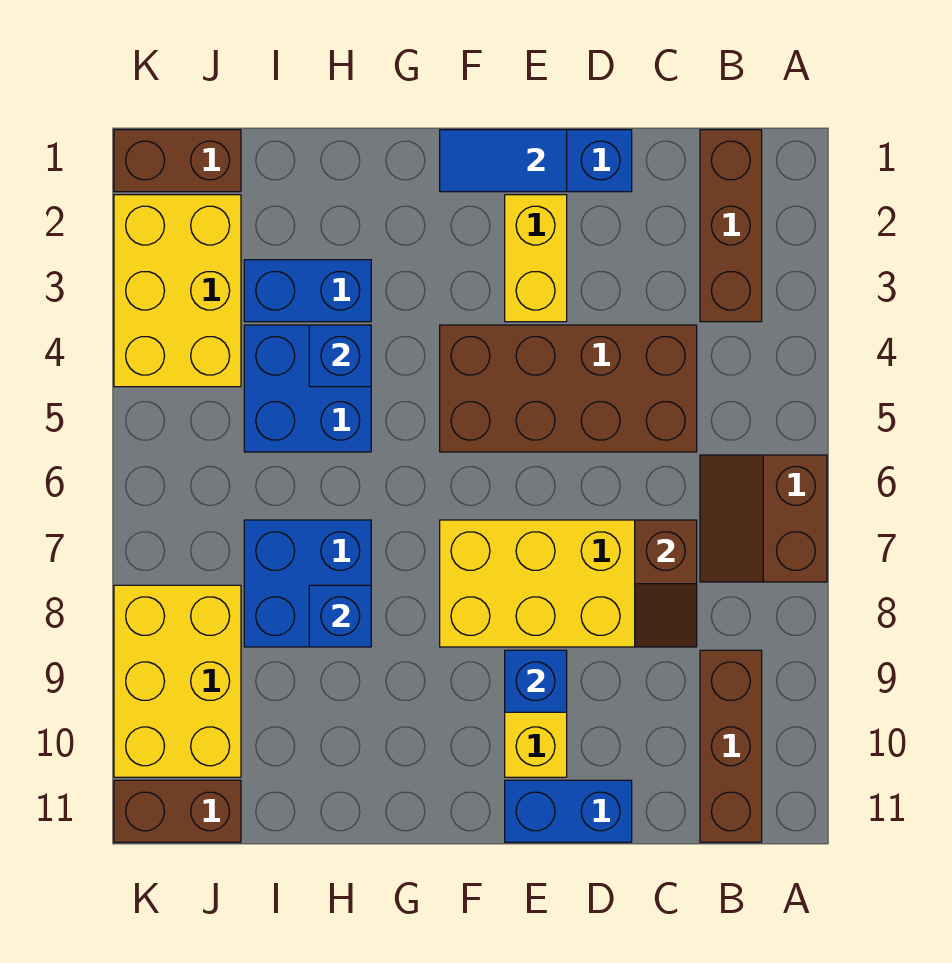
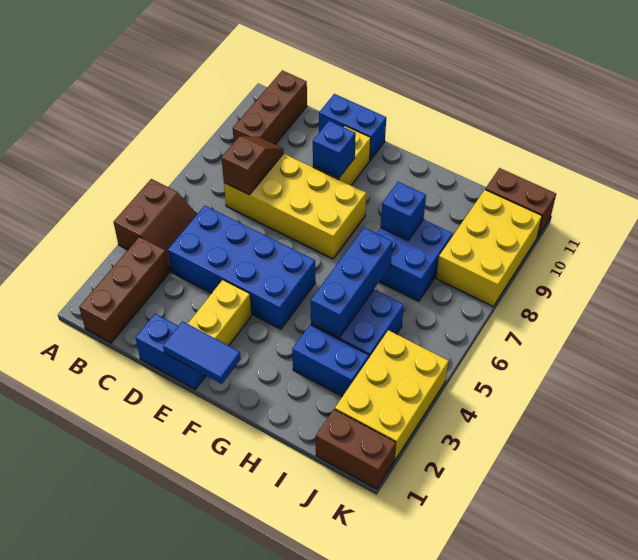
brown 2x2 slope [700,455,827,582] -> brown 2x2 slope moved to [114,179,197,272]
brown 2x4 brick [440,325,697,452] -> blue 2x4 brick [168,206,315,329]
blue 1x1 brick [309,325,371,387] -> blue 1x3 brick [311,228,393,337]

